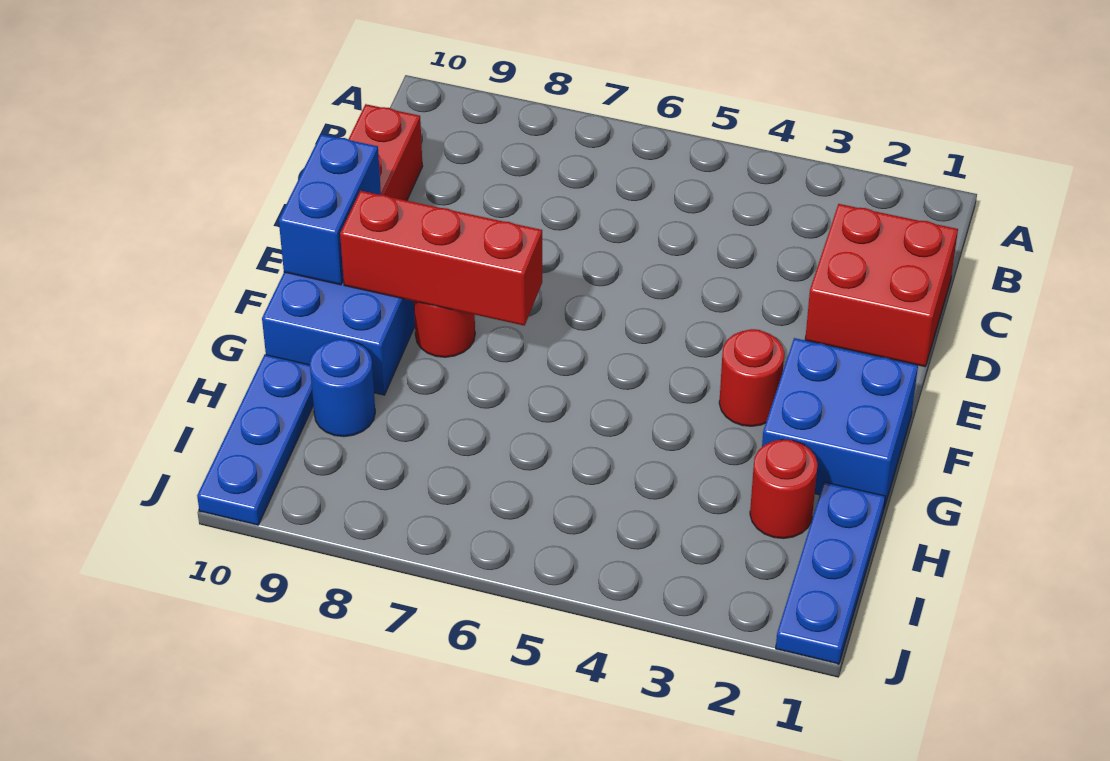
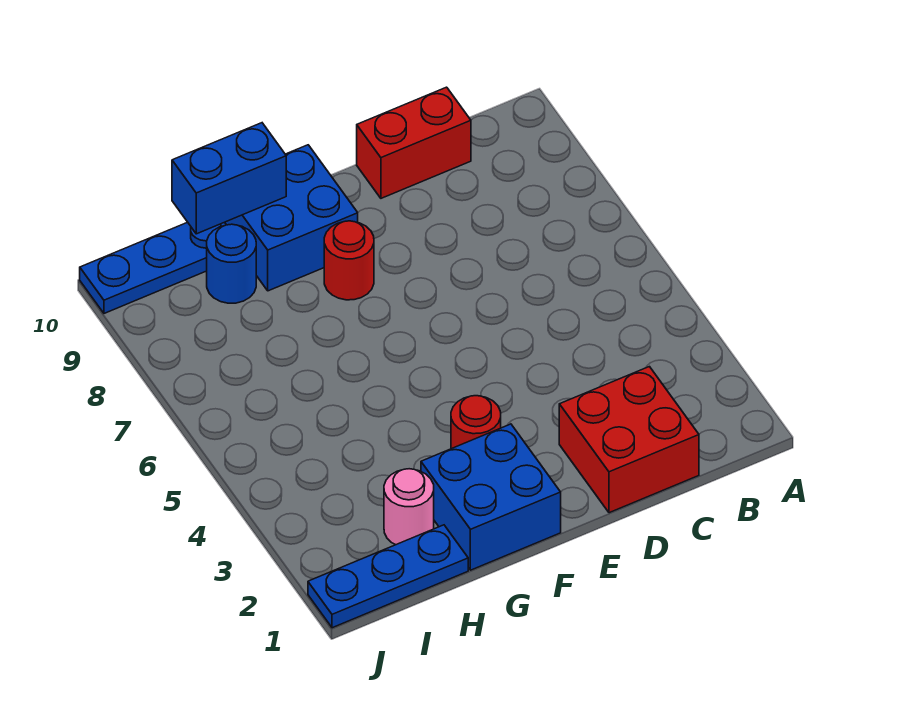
blue 1x2 brick [279,134,381,285] -> blue 1x2 brick moved to [172,123,286,234]
red 1x3 brick [340,191,542,326] -> none
red 1x1 round brick [750,440,818,538] -> pink 1x1 round brick [384,469,434,545]

